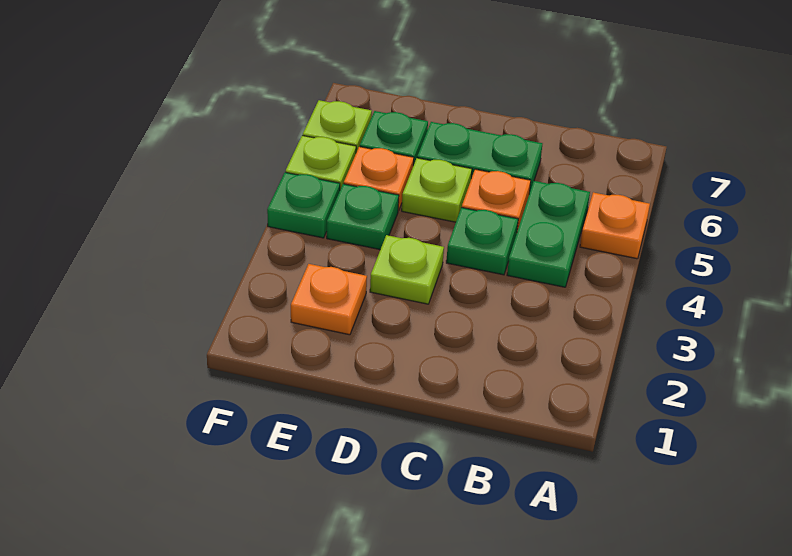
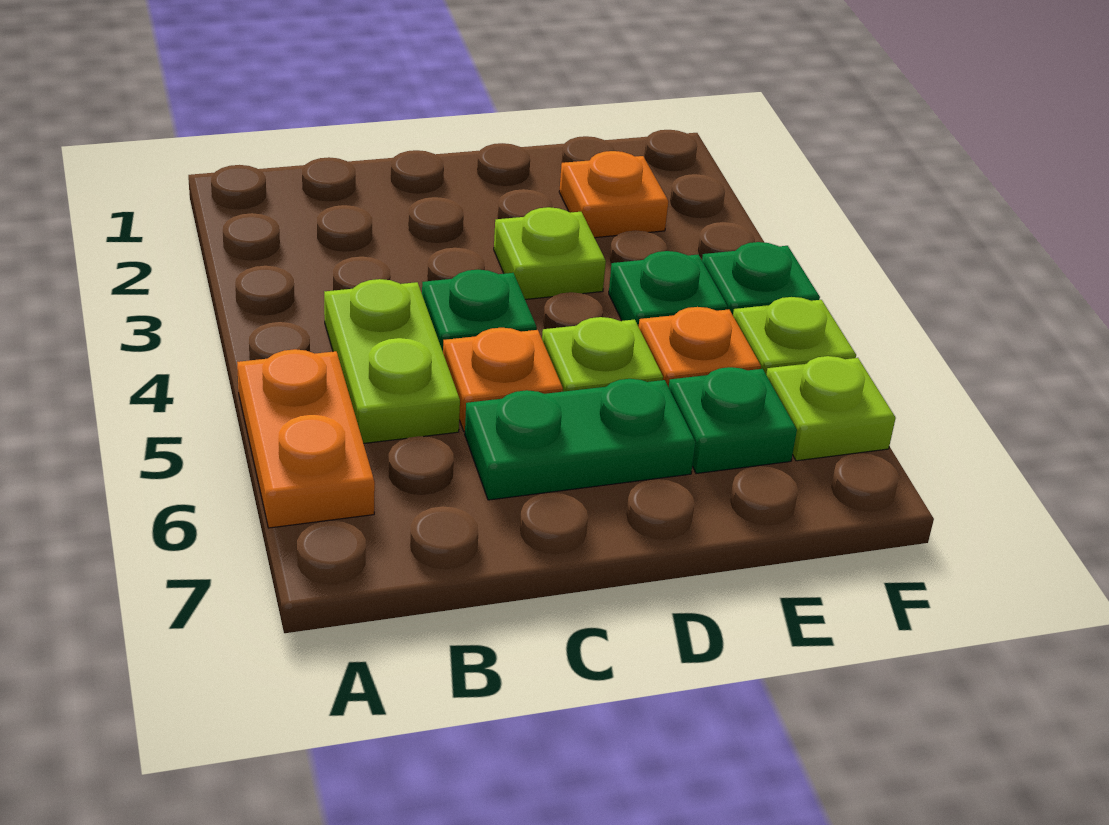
orange 1x1 plate [580,192,650,259] -> orange 1x2 plate [237,349,375,528]
green 1x2 plate [507,181,590,287] -> lime 1x2 plate [324,279,460,443]

